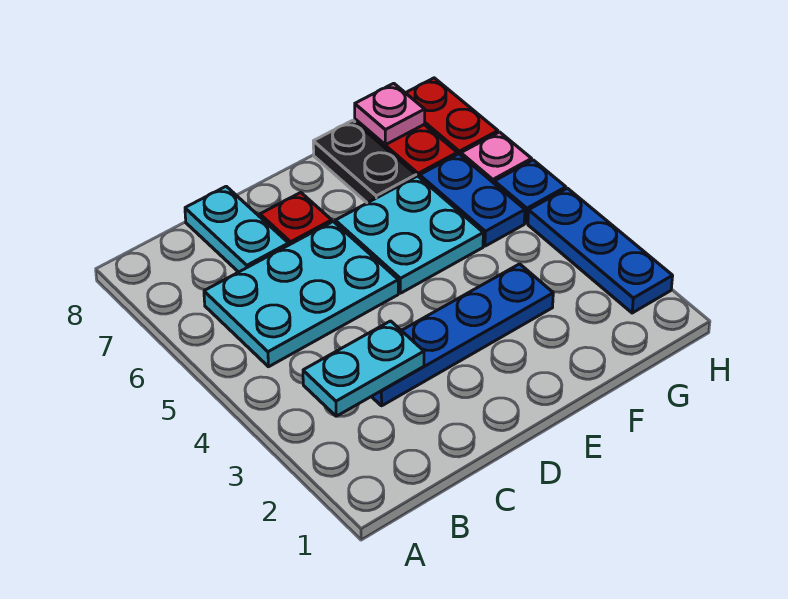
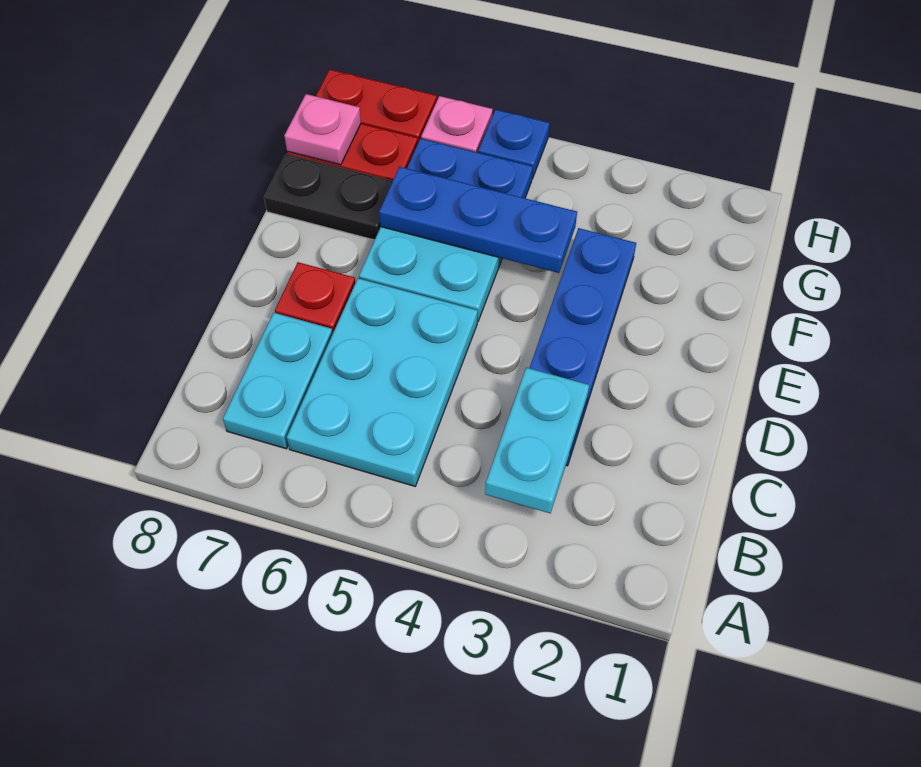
cyan 1x2 plate [185,186,289,272] -> cyan 1x2 plate turned to [223,313,333,449]
blue 1x3 plate [528,188,673,313] -> blue 1x3 plate moved to [379,167,577,273]

